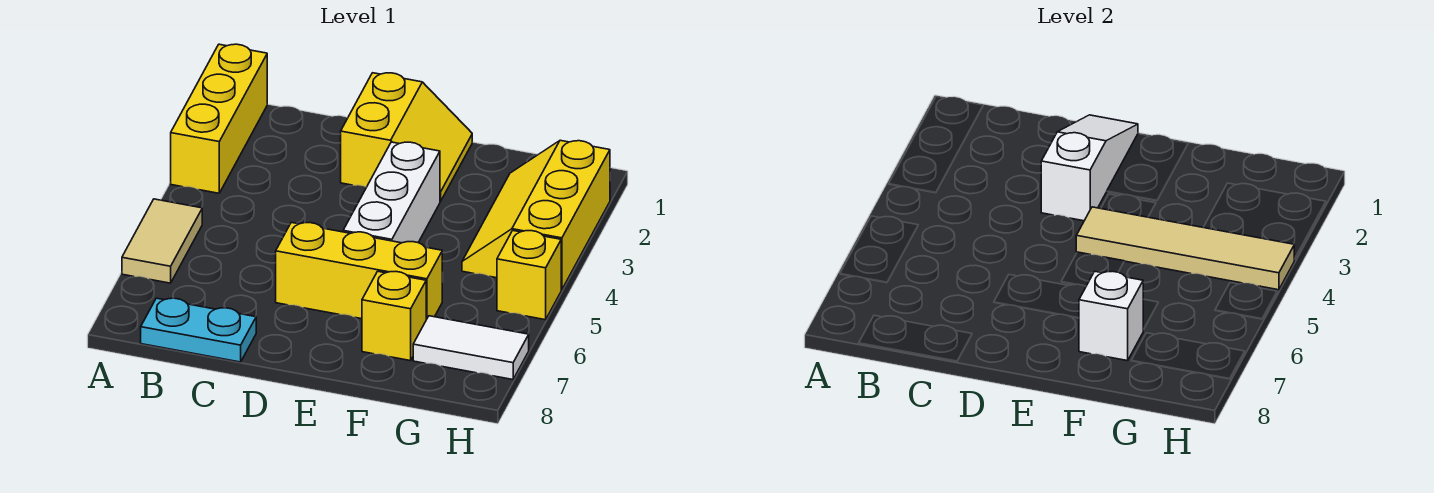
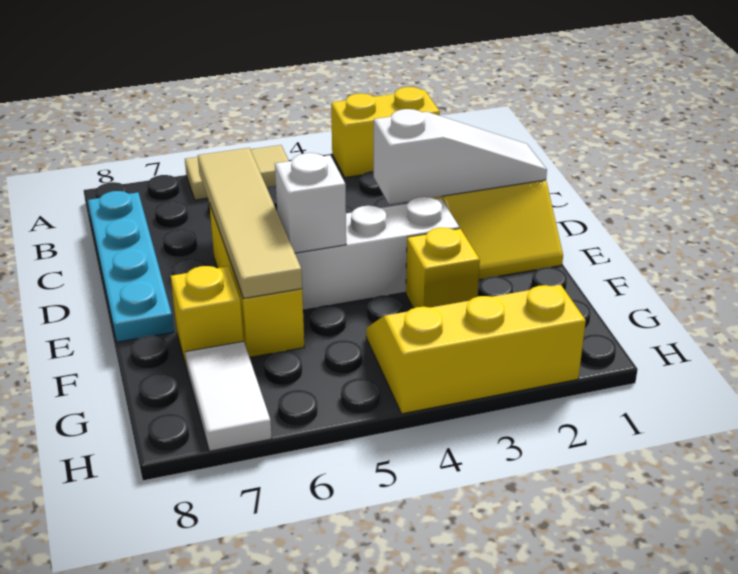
yellow 1x3 brick [171,44,267,193] -> yellow 1x2 brick [331,87,440,178]
cyan 1x2 plate [141,298,256,362] -> cyan 1x4 plate [88,191,174,342]
tan 1x4 tile [1076,207,1294,290] -> tan 1x4 tile moved to [198,148,302,299]
white 1x1 brick [1079,271,1144,361] -> white 1x1 brick moved to [275,153,346,253]
yellow 1x1 brick [497,231,561,320] -> yellow 1x1 brick moved to [406,228,480,308]

